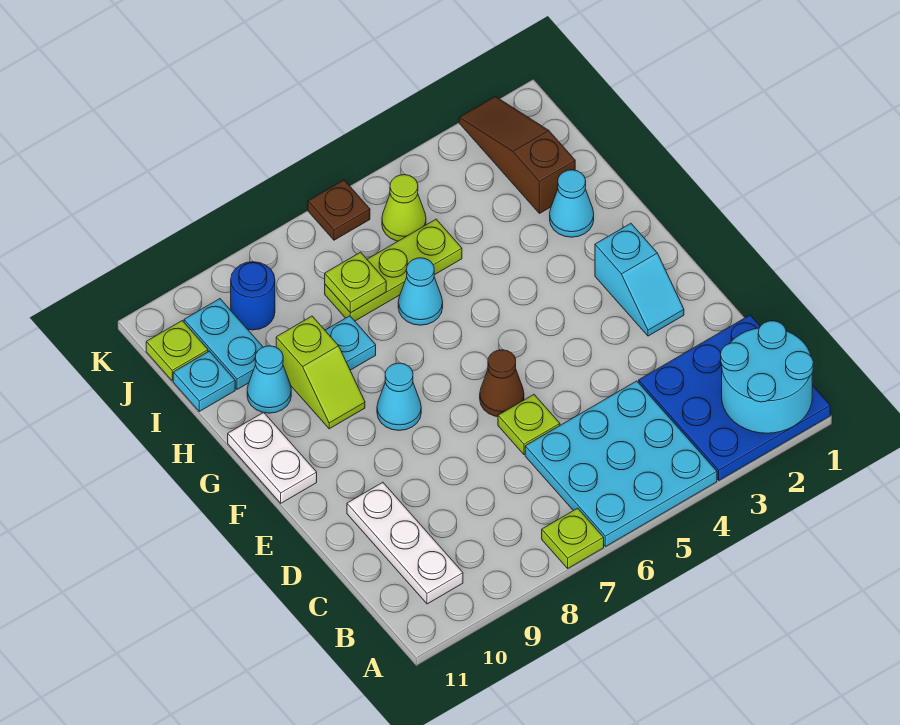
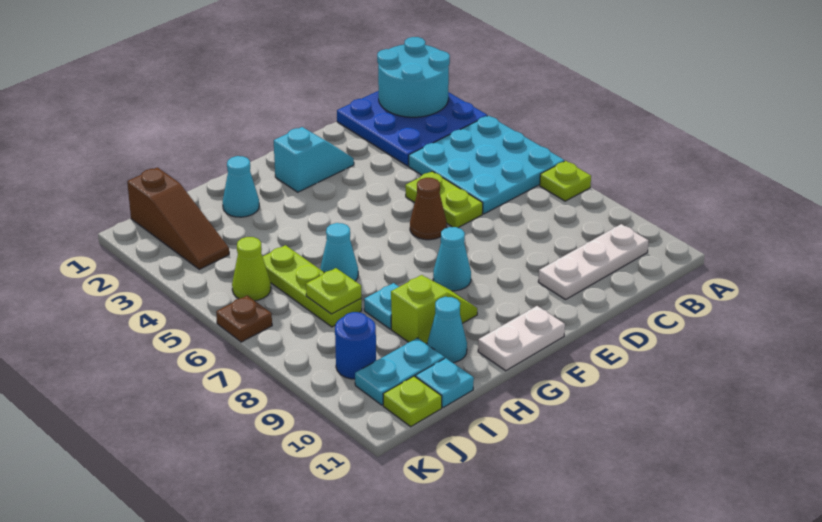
lime 1x1 plate [498,395,560,455] -> lime 1x2 plate [405,171,483,228]
brown 1x3 slope [459,97,575,214] -> brown 1x3 slope turned to [127,167,229,269]

